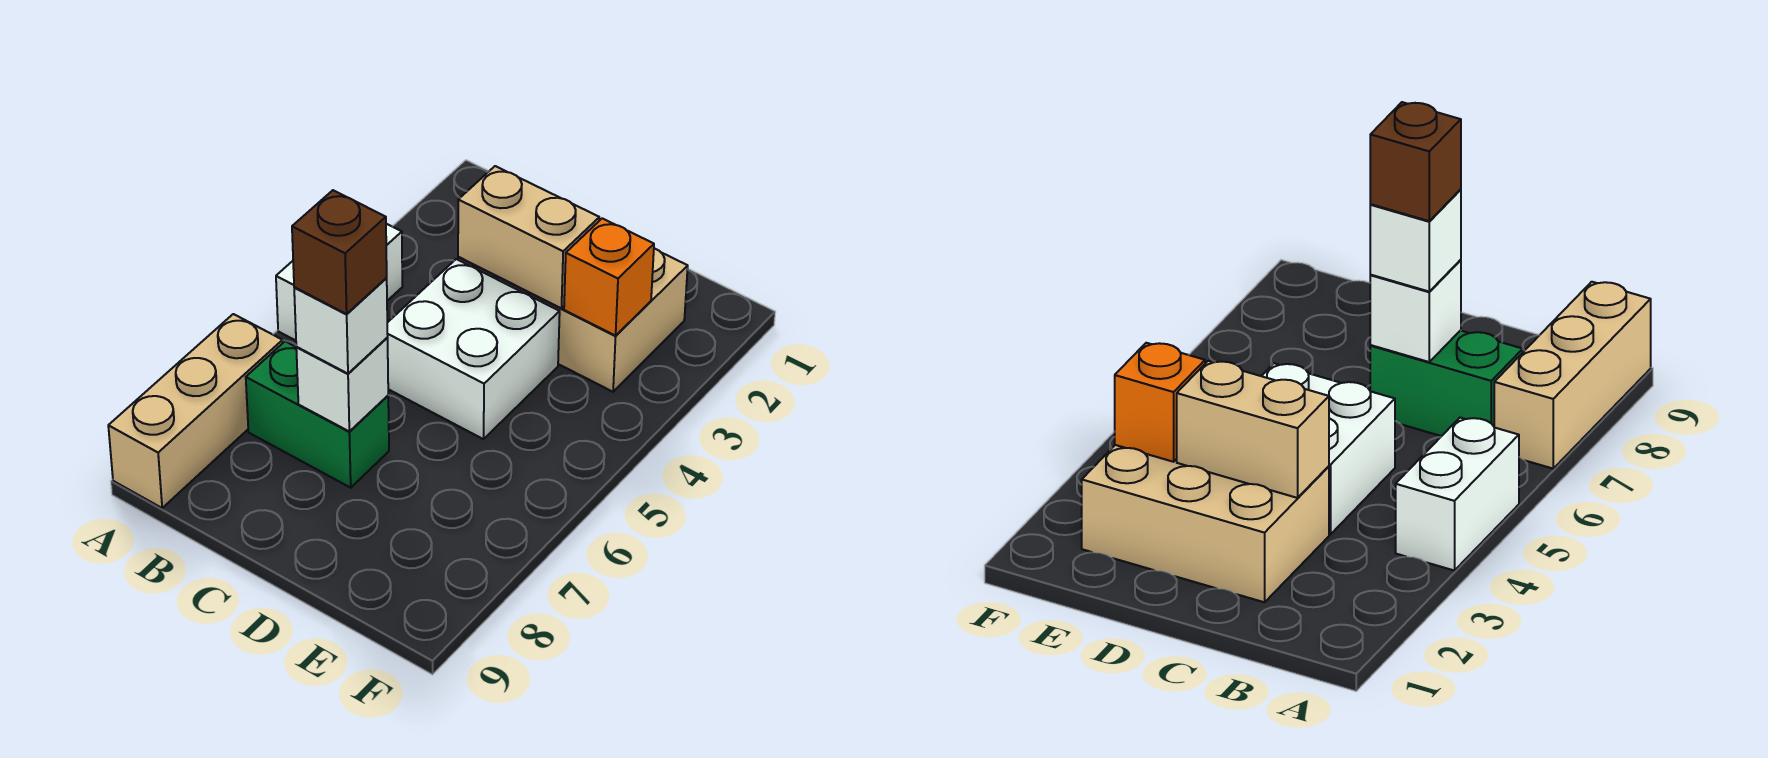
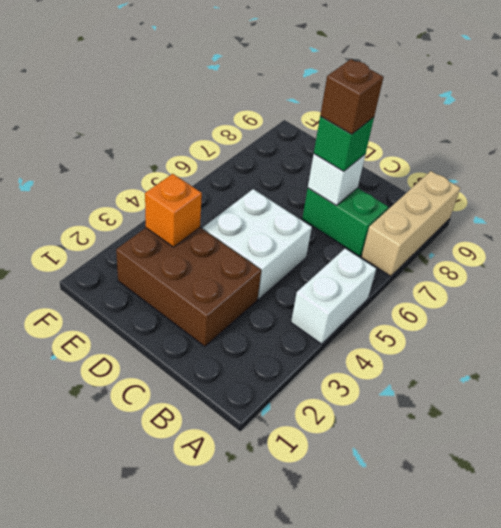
tan 2x3 brick [458,248,688,392] -> brown 2x3 brick [116,228,261,346]
tan 1x2 brick [458,166,599,308] -> none
white 1x1 brick [294,278,388,374] -> green 1x1 brick [314,116,374,171]

